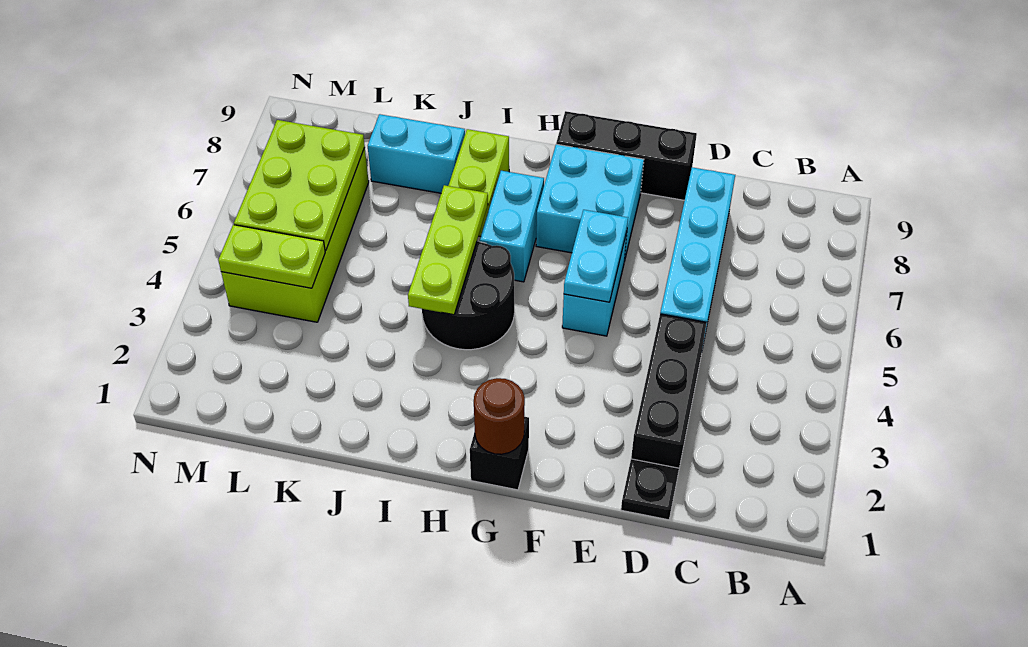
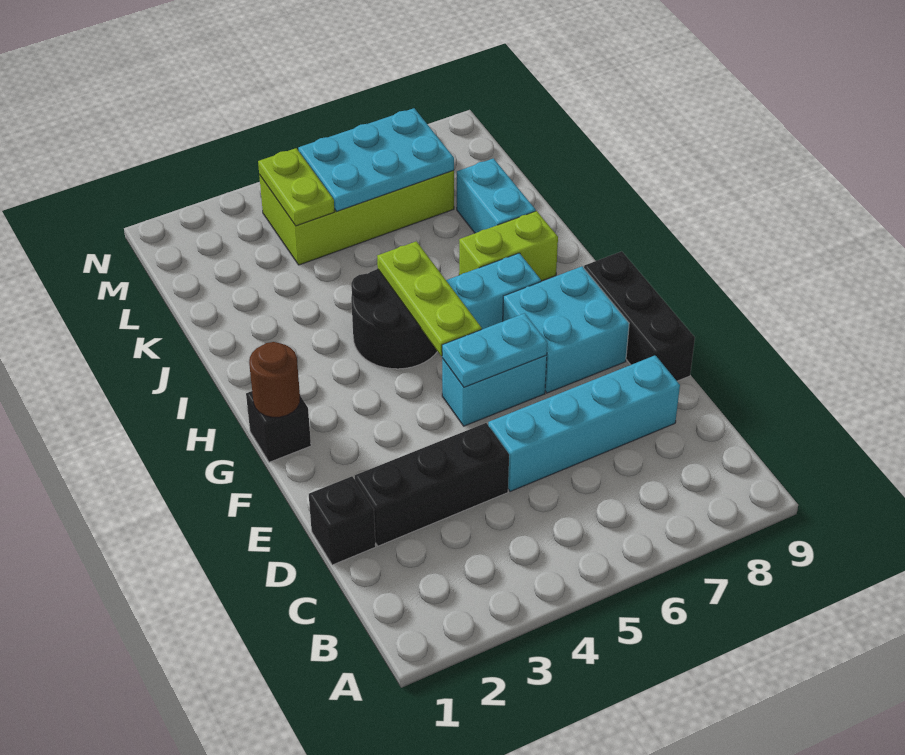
black 1x1 plate [621,459,679,520] -> black 1x1 brick [309,476,376,565]
lime 1x3 plate [408,185,488,315] -> lime 1x3 plate turned to [377,241,482,356]
lime 2x3 plate [234,120,365,251] -> cyan 2x3 plate [298,108,454,212]

